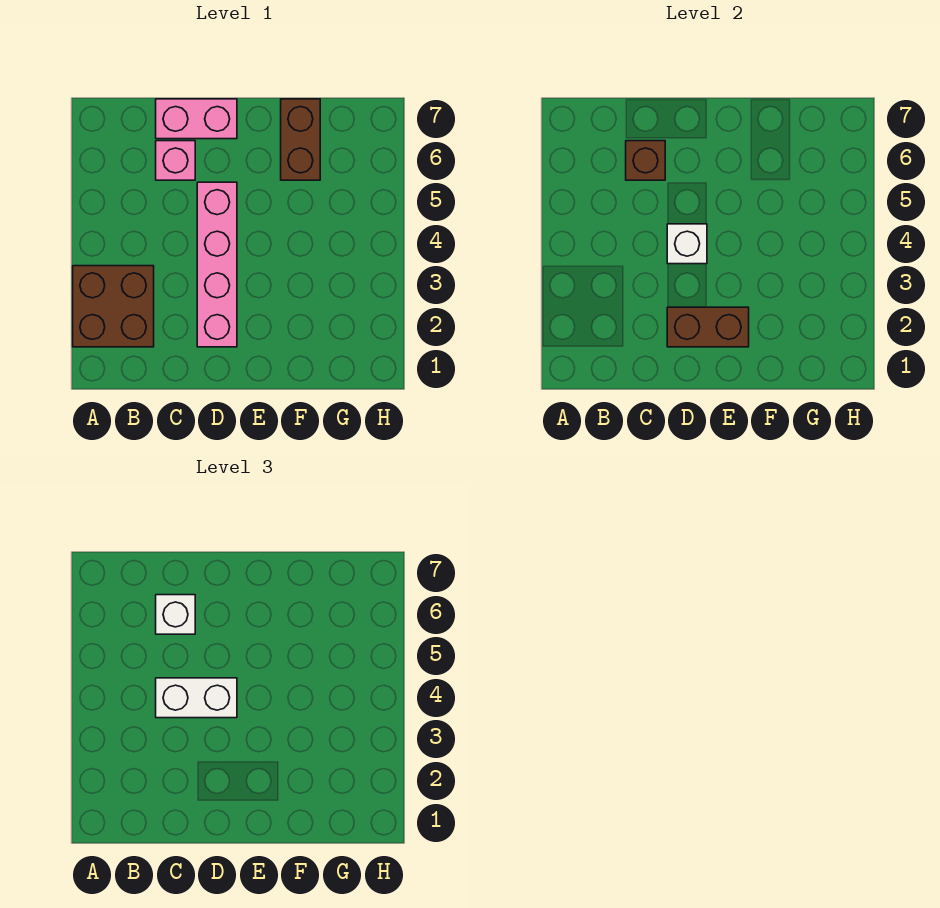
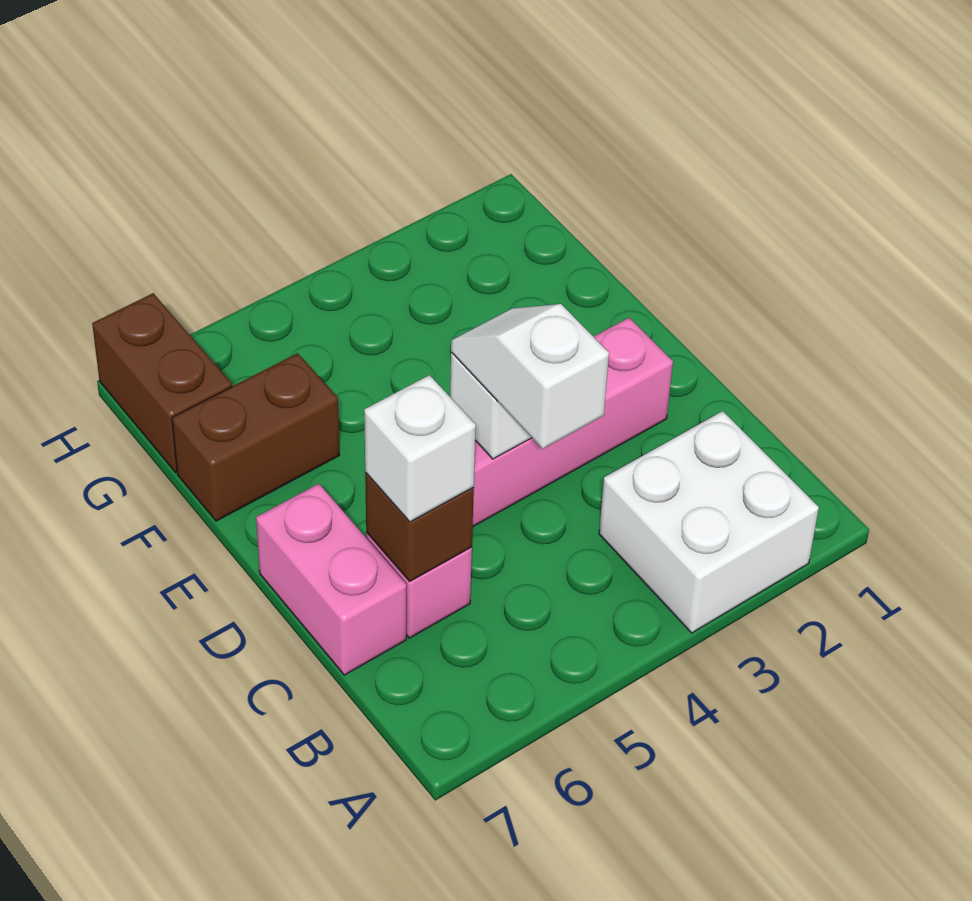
brown 2x2 brick [73,266,154,347] -> white 2x2 brick [599,411,819,633]
white 1x2 brick [156,678,237,718] -> white 1x2 slope [451,304,609,449]
brown 1x2 brick [667,307,749,347] -> brown 1x2 brick moved to [92,293,232,472]

